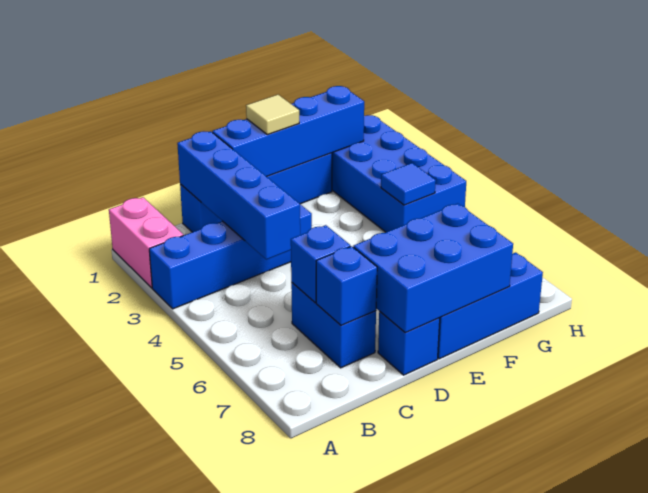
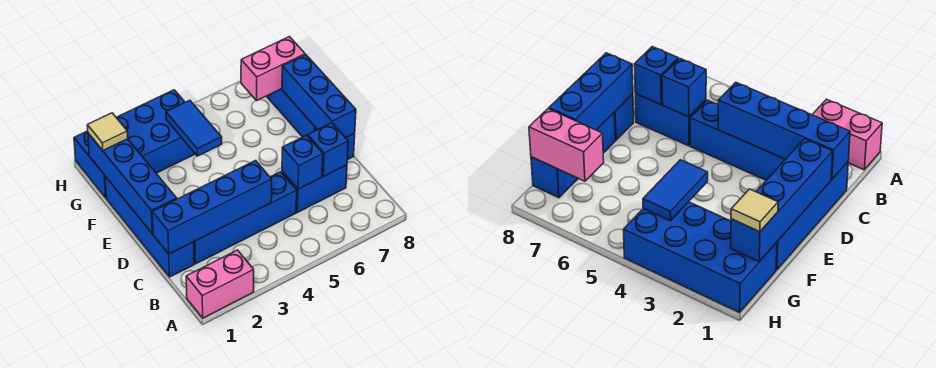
blue 1x4 brick [149,204,312,309] -> blue 1x4 brick turned to [194,172,297,264]
blue 2x3 brick [353,204,513,333] -> blue 1x3 brick [282,55,356,138]
tan 1x1 tile [246,95,299,135] -> tan 1x1 tile moved to [87,113,128,150]
blue 1x1 tile [381,163,436,205] -> blue 1x2 tile [166,100,222,156]
none -> pink 1x2 brick [241,37,305,100]

